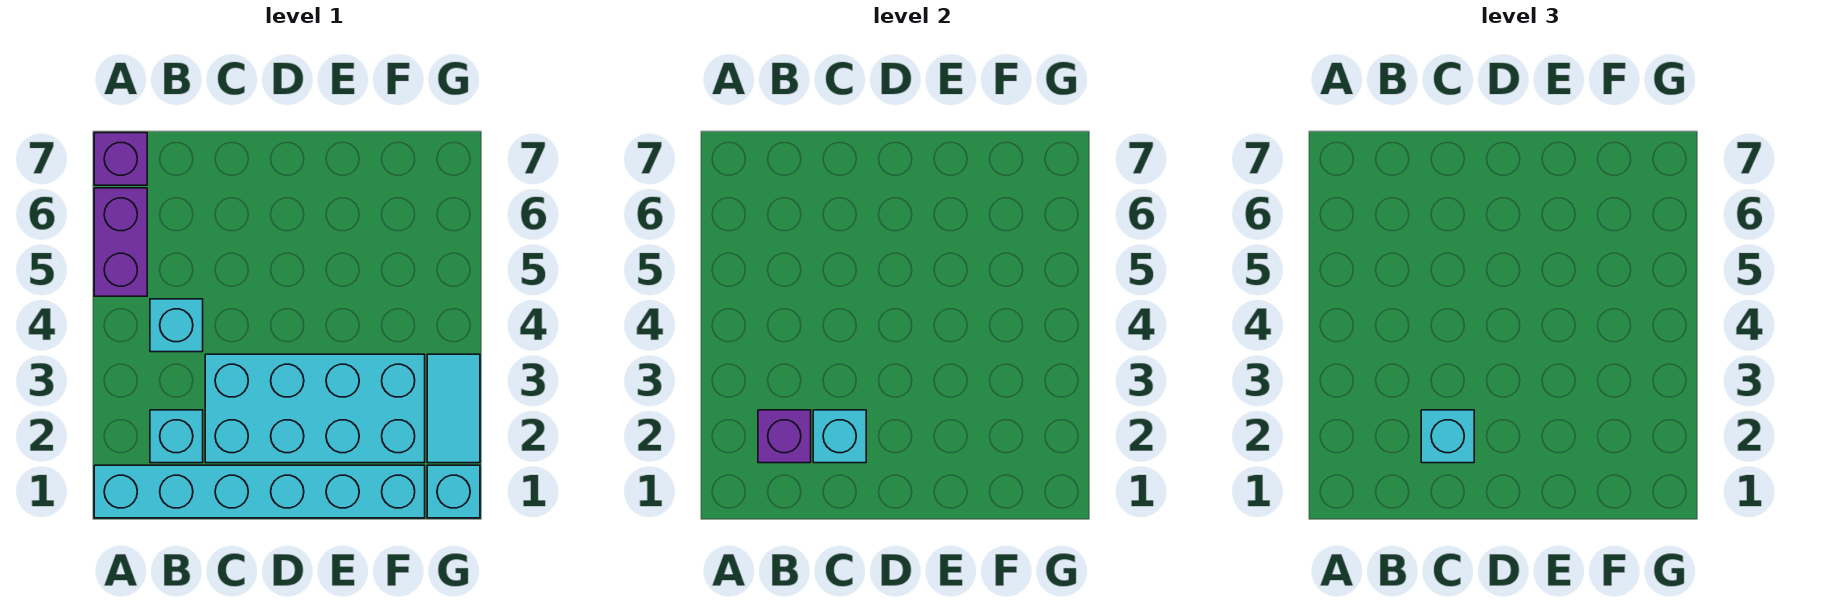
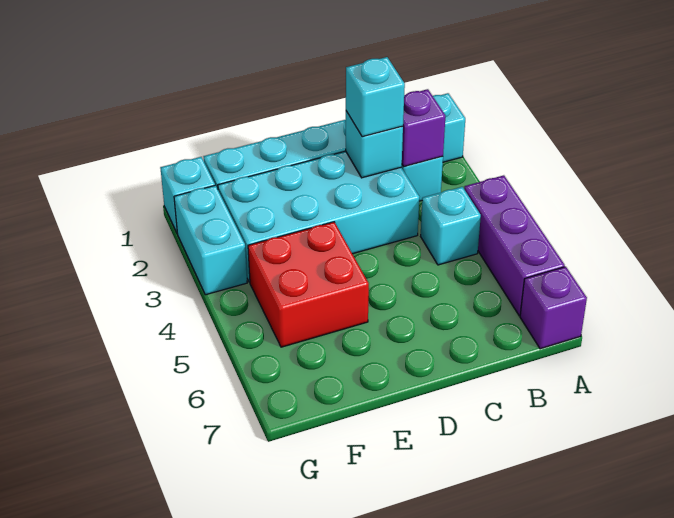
purple 1x2 brick [94,188,147,296] -> purple 1x3 brick [464,175,565,316]
none -> red 2x2 brick [248,222,369,347]
cyan 1x2 tile [427,354,480,463] -> cyan 1x2 brick [174,185,247,295]

